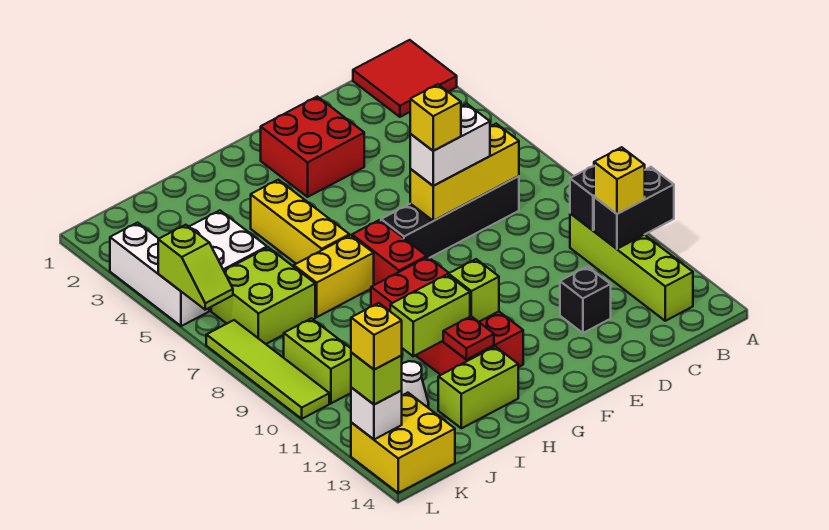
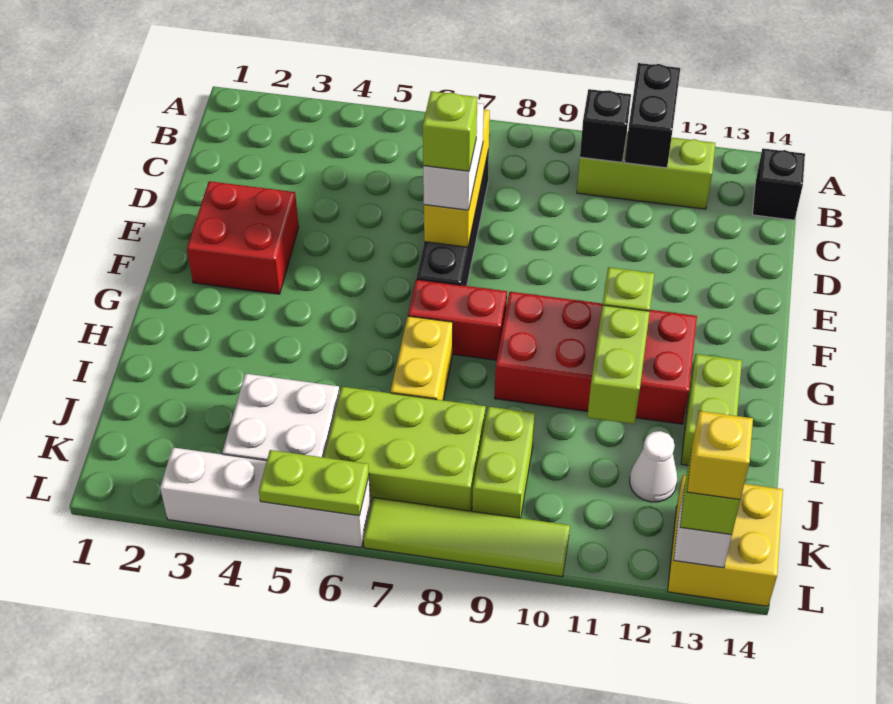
red 2x2 tile [353,40,457,117] -> none
lime 1x4 brick [570,213,693,321] -> lime 1x3 brick [577,132,715,209]
yellow 1x1 brick [594,147,645,214] -> none
black 1x1 brick [560,267,611,333] -> black 1x1 brick moved to [752,149,805,220]
yellow 1x1 brick [410,84,461,151] -> lime 1x1 brick [423,91,477,171]
yellow 1x3 brick [251,180,349,264] -> none
red 1x1 plate [443,316,494,360] -> none
lime 2x2 brick [211,247,315,344] -> lime 2x3 brick [324,387,486,511]
lime 1x2 brick [283,318,351,403] -> lime 1x2 brick turned to [472,407,535,518]
white 1x3 brick [110,223,209,326] -> white 1x4 brick [160,448,371,548]
lime 1x2 slope [158,225,233,310] -> lime 1x2 plate [259,450,369,516]

